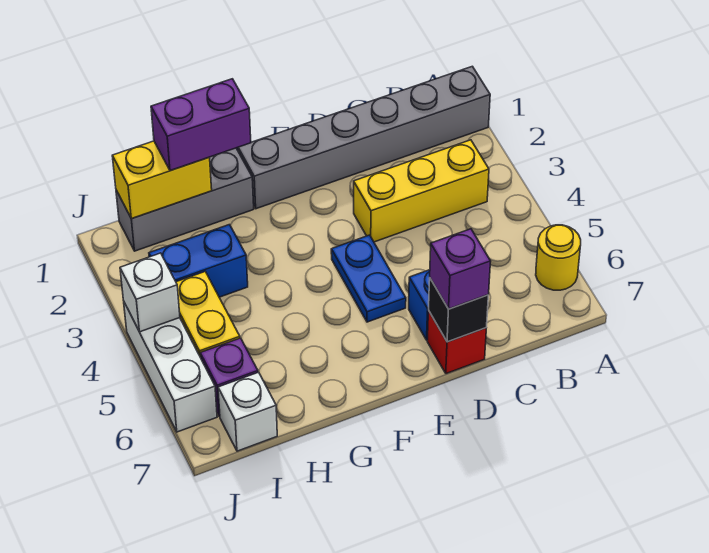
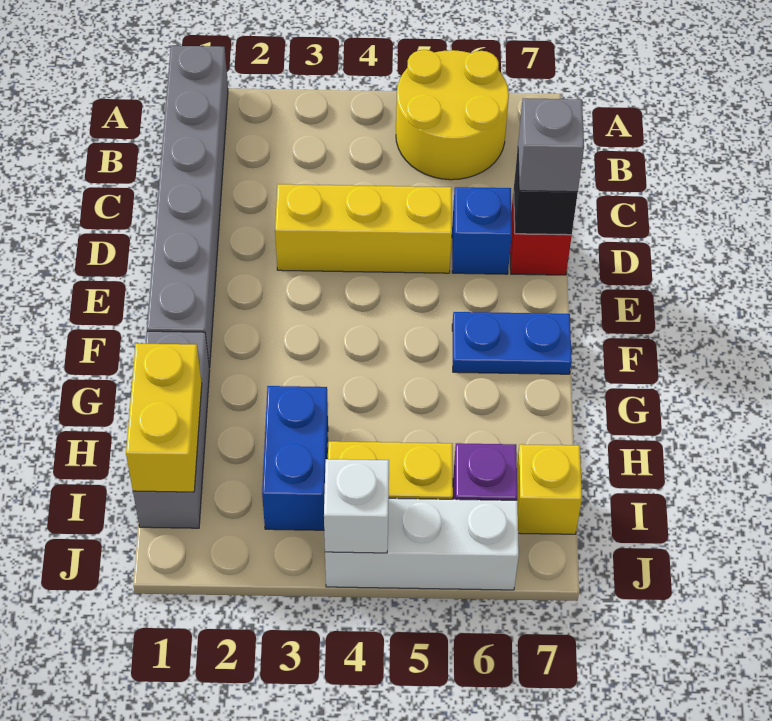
yellow 1x1 round brick [536,225,581,290] -> yellow 2x2 round brick [396,50,509,180]
yellow 1x3 brick [354,140,489,242] -> yellow 1x3 brick turned to [275,184,452,273]
purple 1x1 brick [430,229,491,309] -> grey 1x1 brick [518,98,584,192]
blue 1x2 plate [331,235,406,322] -> blue 1x2 plate moved to [452,312,572,374]
purple 1x2 brick [151,79,251,171] -> none
white 1x1 brick [218,372,277,451] -> yellow 1x1 brick [517,444,582,534]

